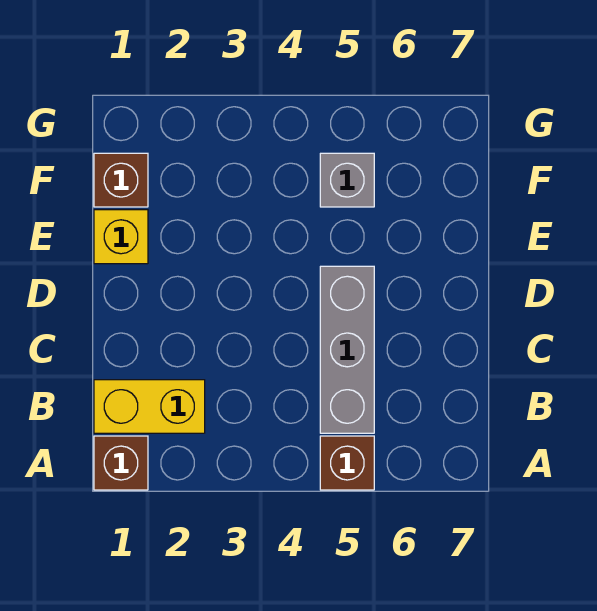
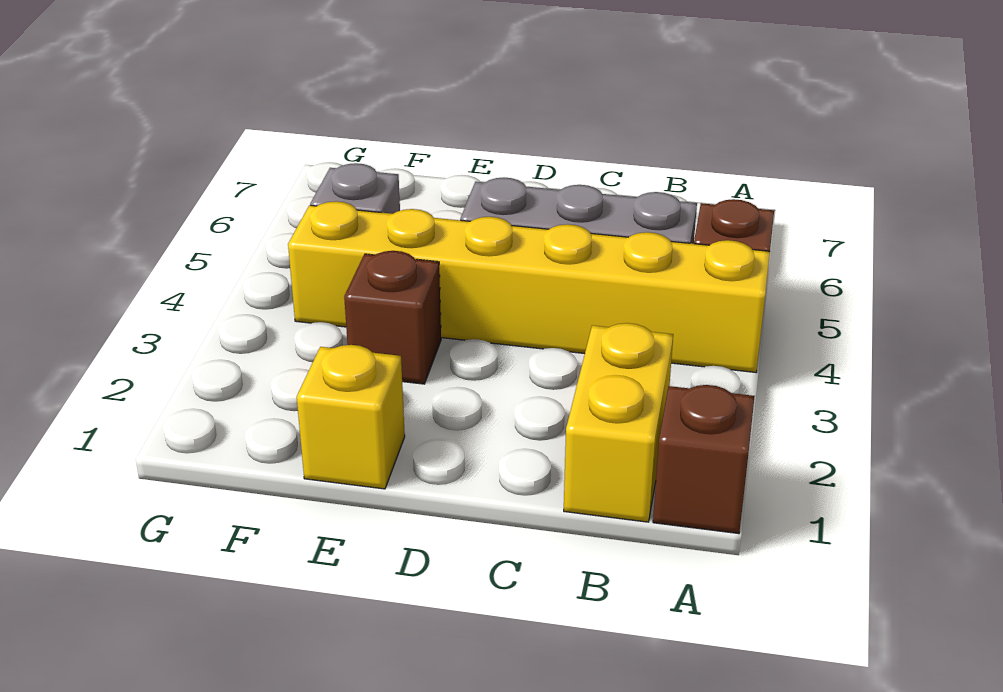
none -> yellow 1x6 brick [288,201,770,372]
brown 1x1 brick [94,153,148,207] -> brown 1x1 brick moved to [344,251,441,384]

